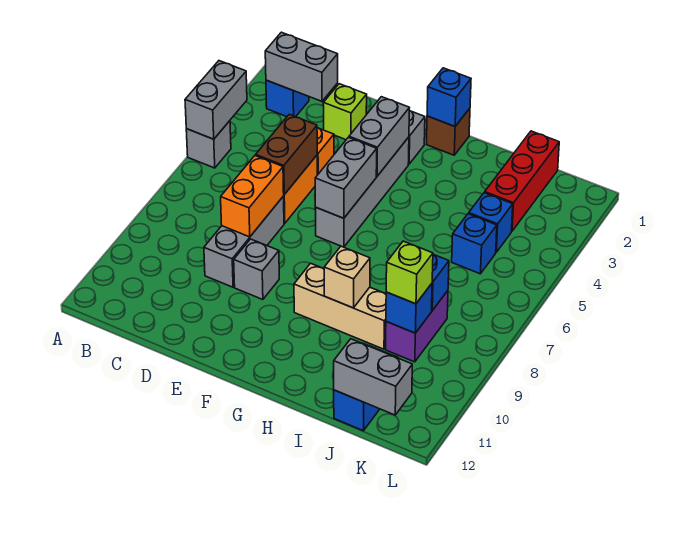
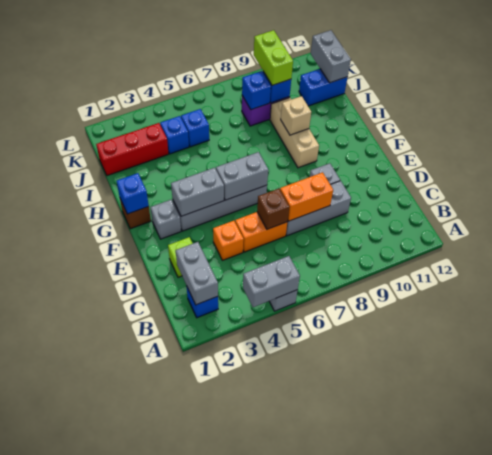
brown 1x2 brick [256,114,317,194] -> brown 1x1 brick [257,189,289,229]
lime 1x1 brick [386,241,433,304] -> lime 1x2 brick [254,30,293,85]

